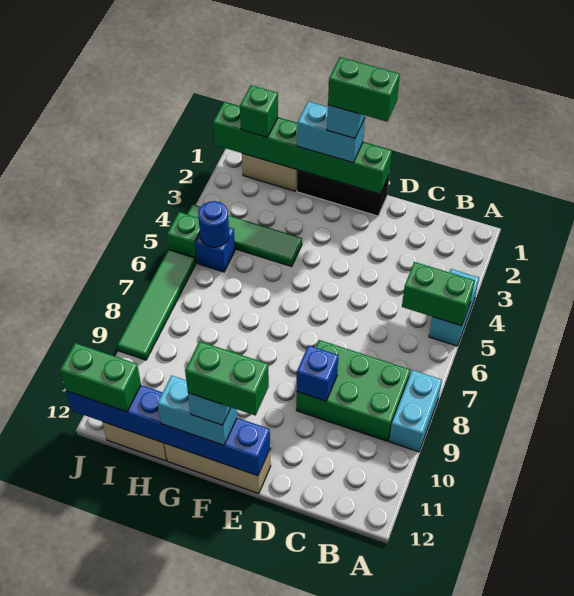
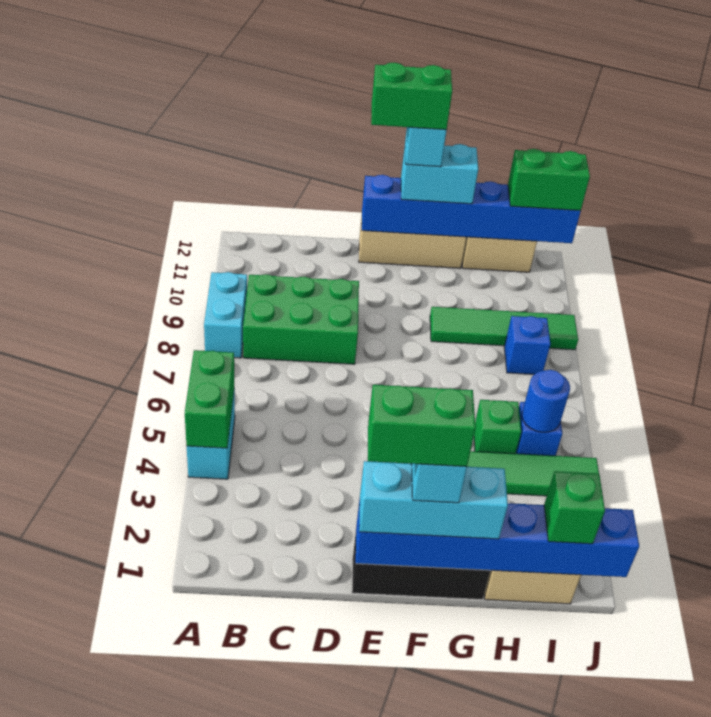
green 1x2 brick [402,262,475,326] -> green 1x2 brick turned to [185,350,234,448]
blue 1x1 brick [297,345,338,401] -> blue 1x1 brick moved to [504,316,551,374]
green 1x6 brick [213,102,392,194] -> blue 1x6 brick [356,499,639,577]
cyan 1x2 brick [297,102,365,163] -> cyan 1x3 brick [359,461,508,539]
green 1x1 brick [167,212,200,263] -> green 1x1 brick moved to [474,400,521,454]
green 1x4 tile [118,249,196,360] -> green 1x4 tile turned to [430,307,578,350]

